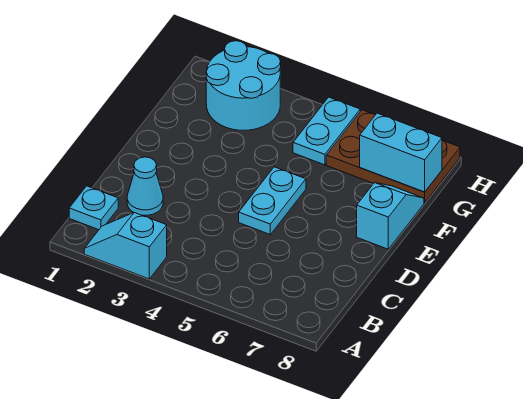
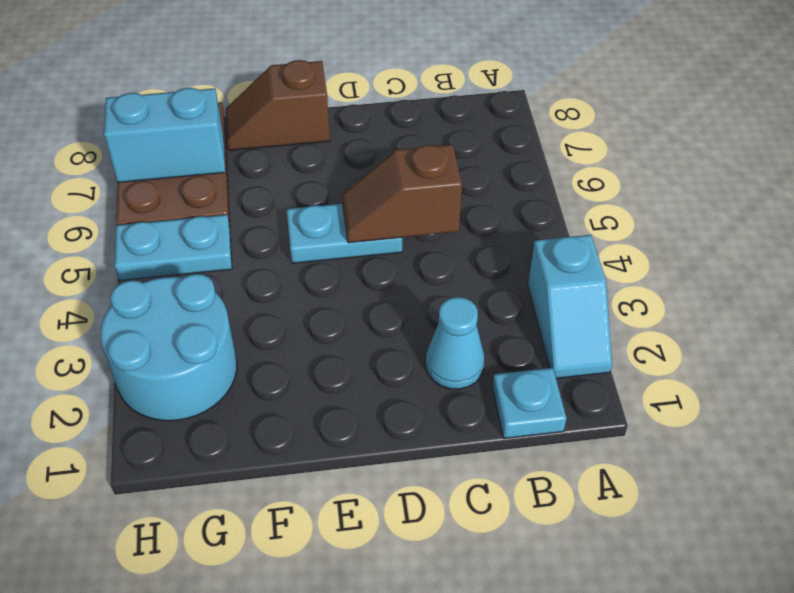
none -> brown 1x2 slope [342,145,462,243]
cyan 1x2 slope [357,183,424,249] -> brown 1x2 slope [226,60,330,150]
cyan 1x2 brick [360,113,442,192] -> cyan 1x2 brick turned to [104,88,225,183]

